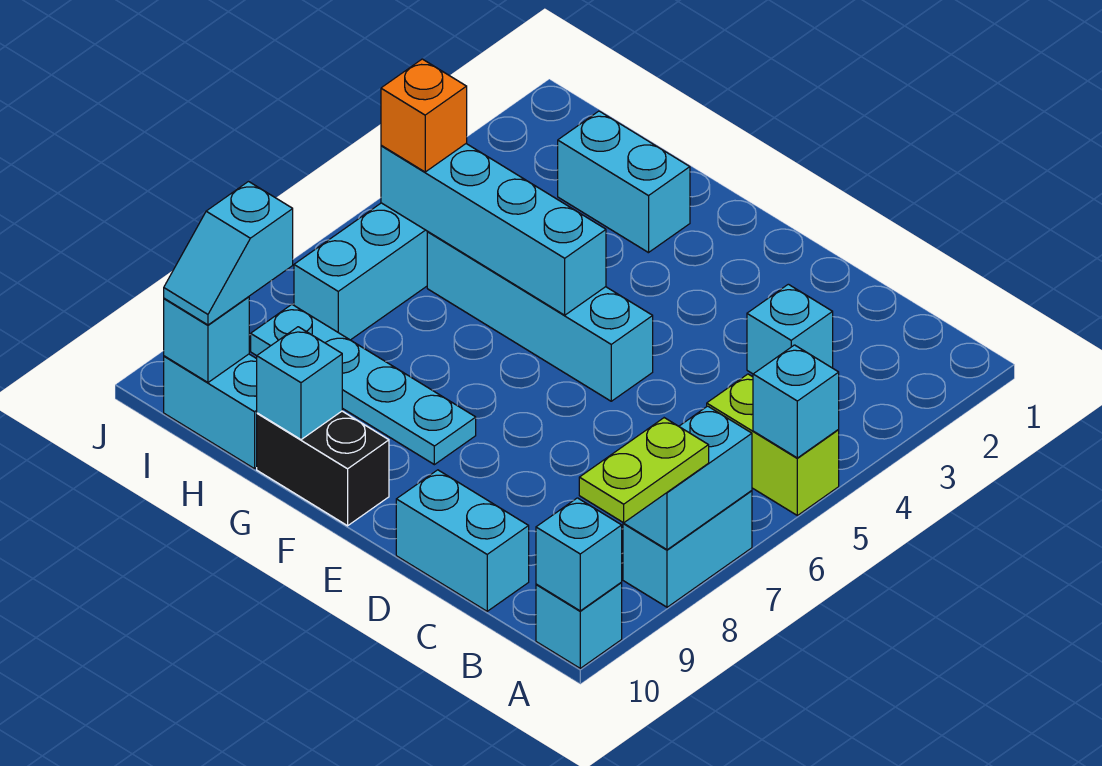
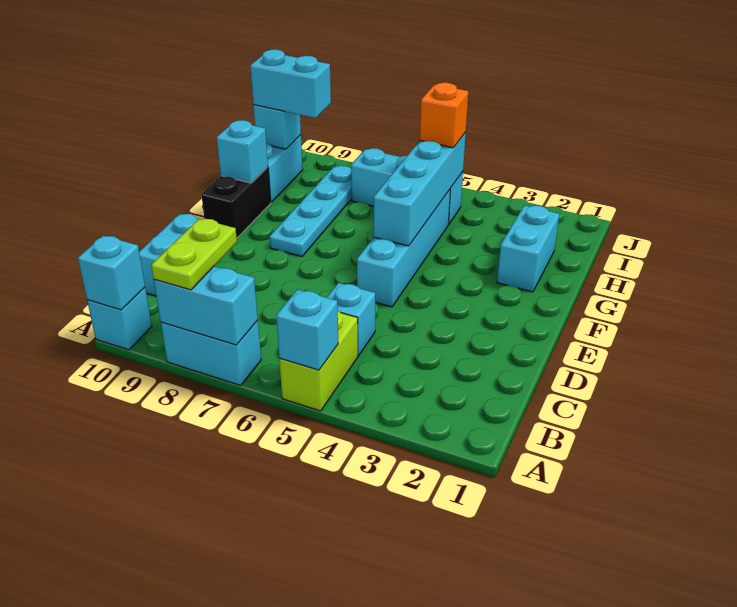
lime 1x2 plate [579,418,709,523] -> lime 1x2 plate turned to [151,219,237,290]
cyan 1x1 brick [747,284,833,374] -> cyan 1x1 brick moved to [327,283,375,356]
cyan 1x2 slope [164,182,293,325] -> cyan 1x2 brick [250,49,331,118]

